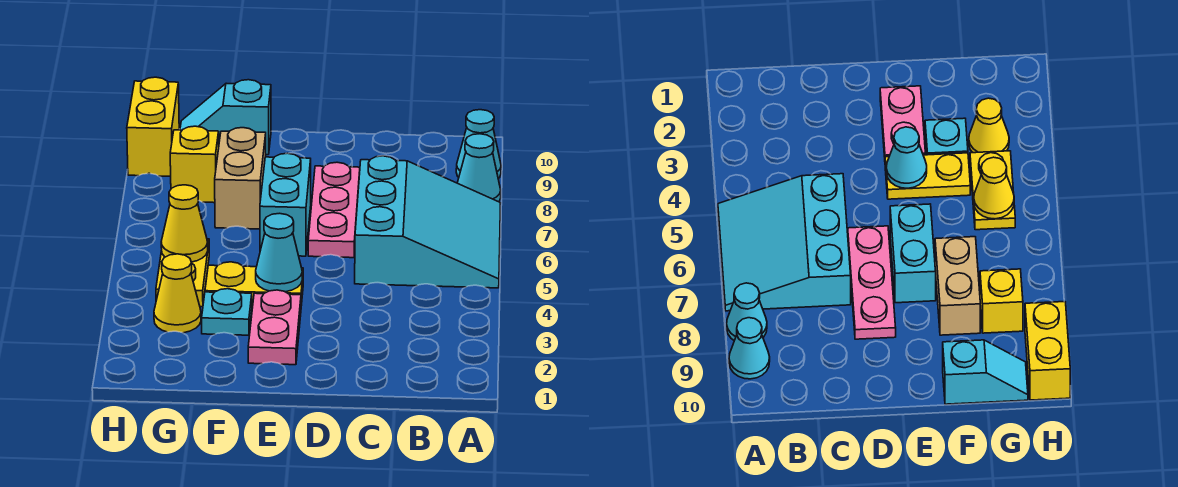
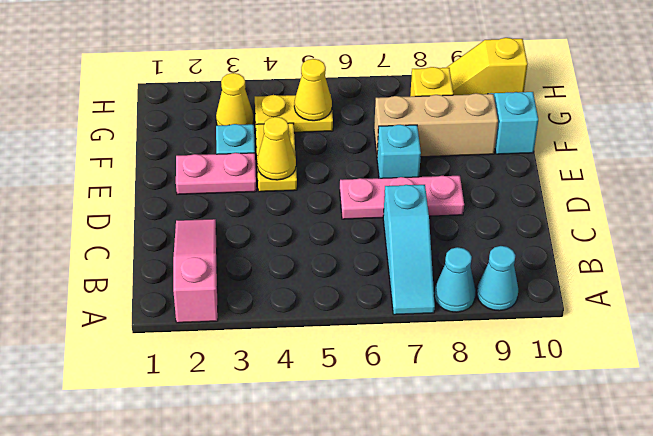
none -> pink 1x3 slope [173,219,218,323]
cyan 3x3 slope [355,156,500,288] -> cyan 1x3 slope [383,185,435,315]
cyan 1x1 cone [256,213,302,292] -> yellow 1x1 cone [257,117,296,180]
cyan 1x2 brick [260,153,311,256] -> cyan 1x1 brick [377,125,421,178]
tan 1x2 brick [215,128,266,229] -> tan 1x3 brick [374,93,498,157]
yellow 1x2 brick [127,77,179,176] -> yellow 1x2 slope [446,38,528,95]

